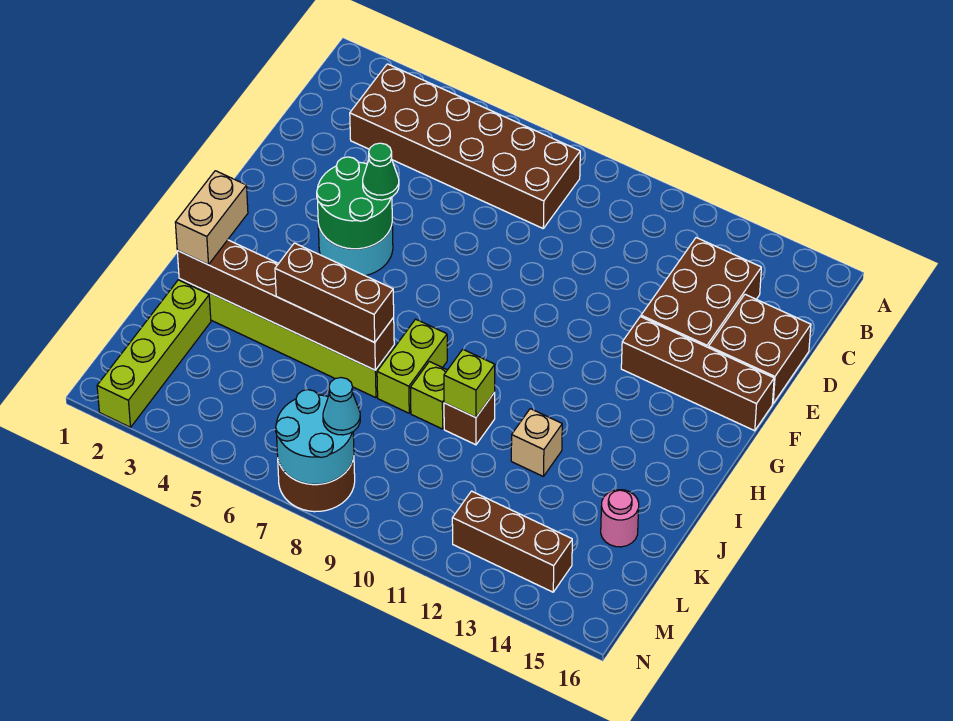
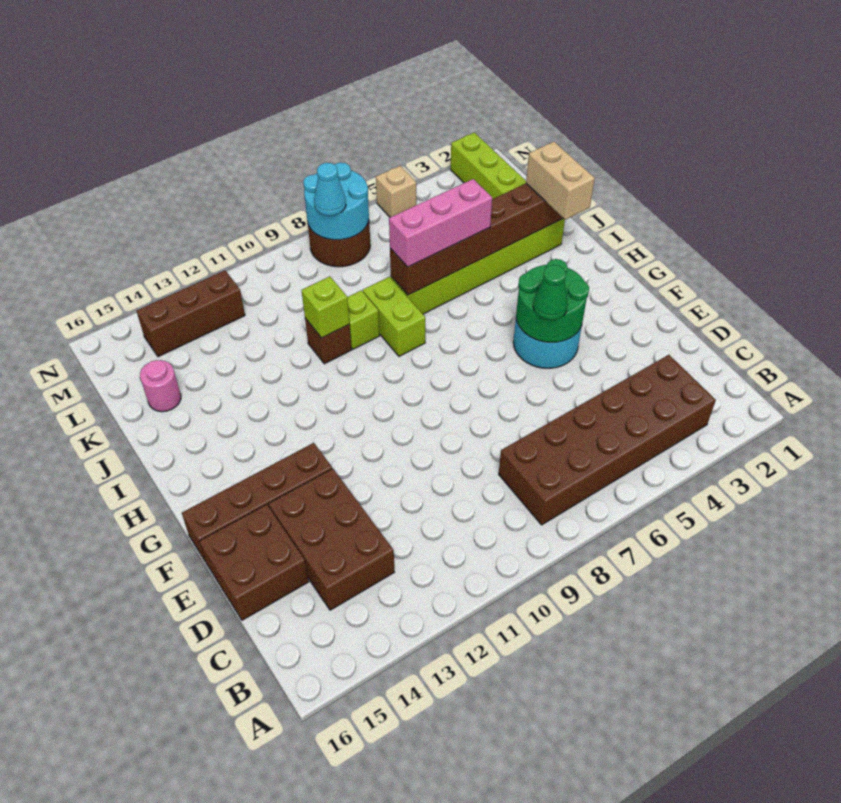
brown 1x3 brick [275,243,394,342] -> pink 1x3 brick [389,179,492,267]
tan 1x1 brick [511,409,562,477] -> tan 1x1 brick moved to [376,166,416,217]

